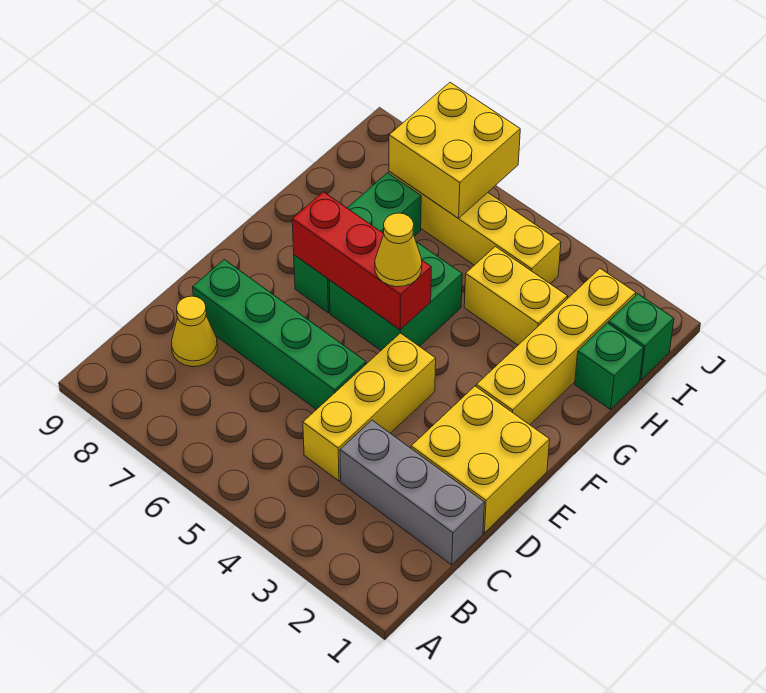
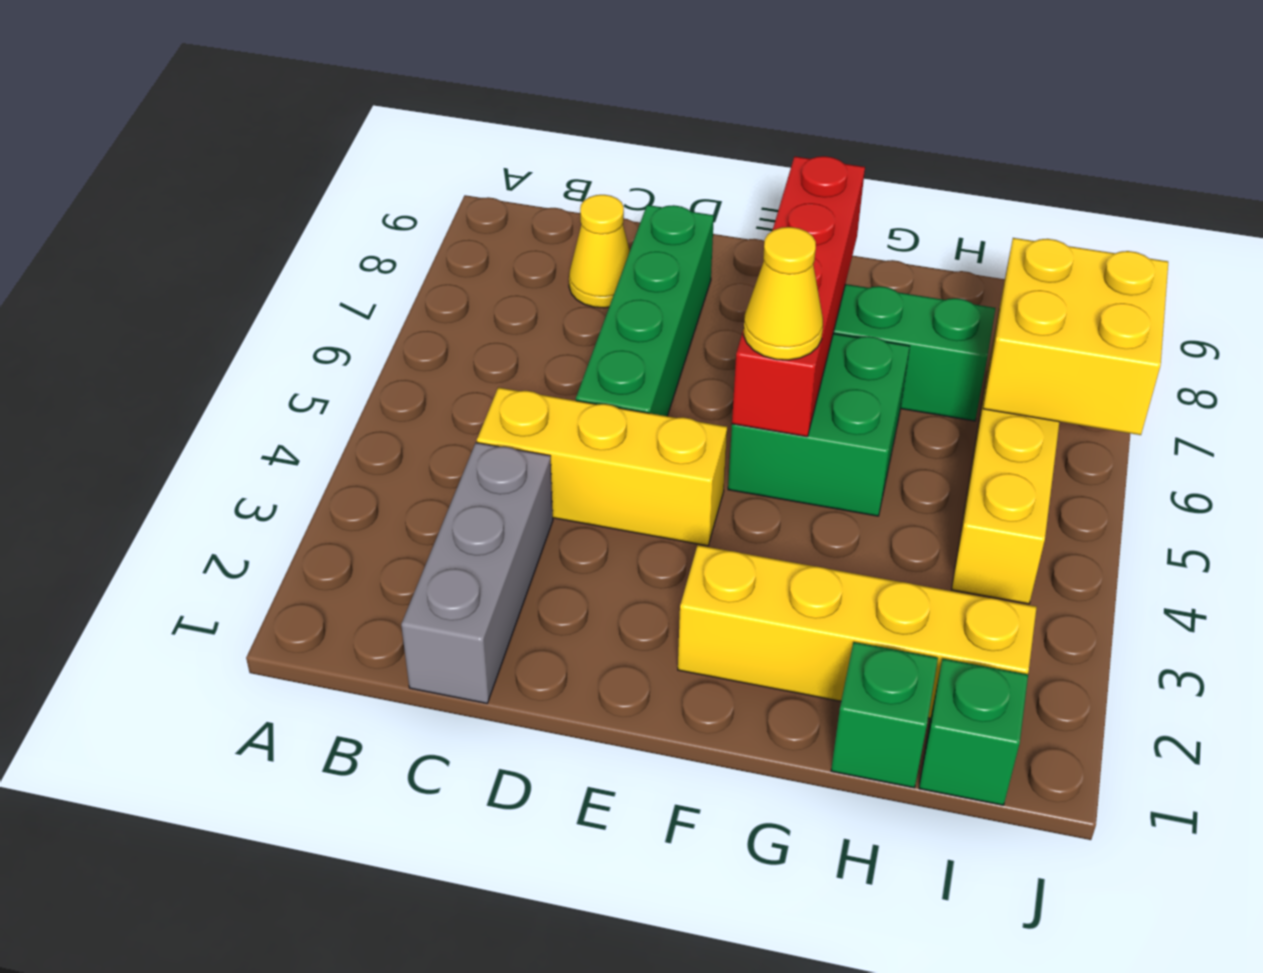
yellow 2x2 brick [411,386,550,533] -> none
red 1x3 brick [292,192,431,330] -> red 1x4 brick [732,156,865,437]
yellow 1x2 brick [464,246,568,345] -> none

